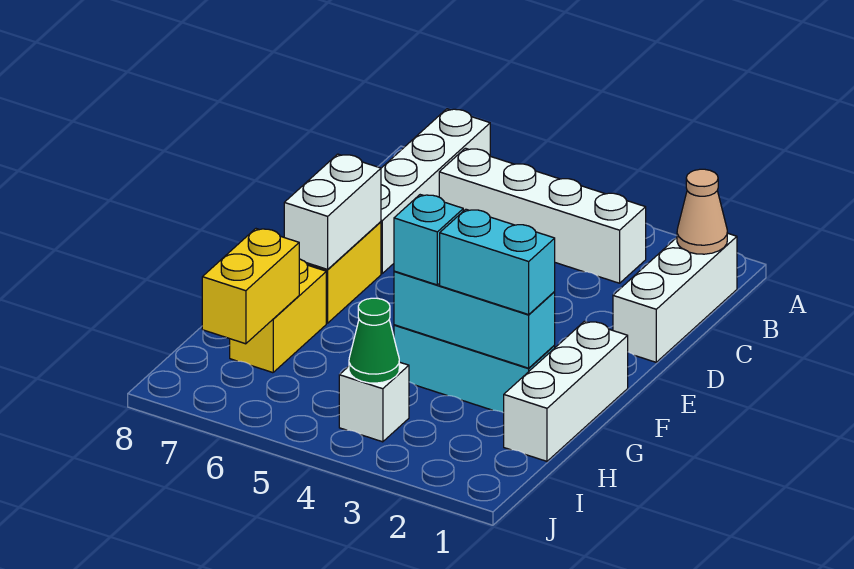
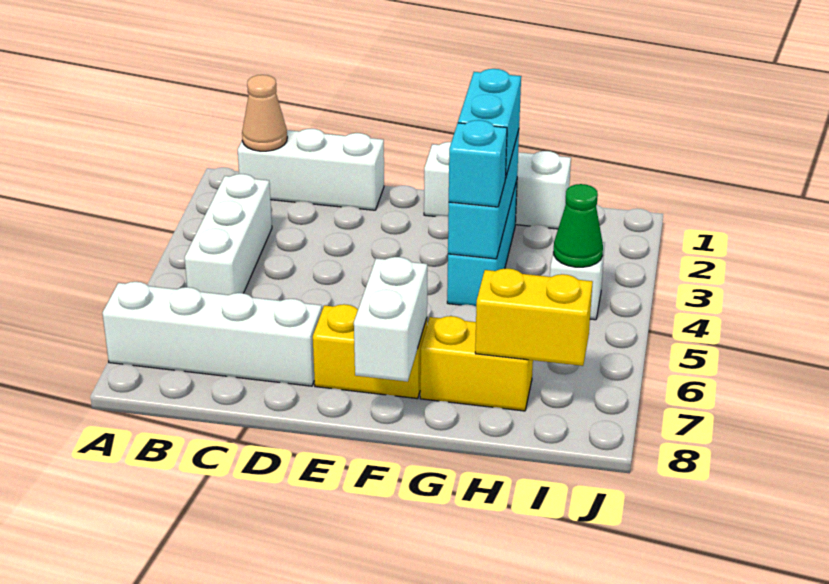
white 1x4 brick [439,148,646,283] -> white 1x3 brick [185,174,272,295]
white 1x2 brick [284,154,381,269] -> white 1x2 brick turned to [354,257,427,382]

